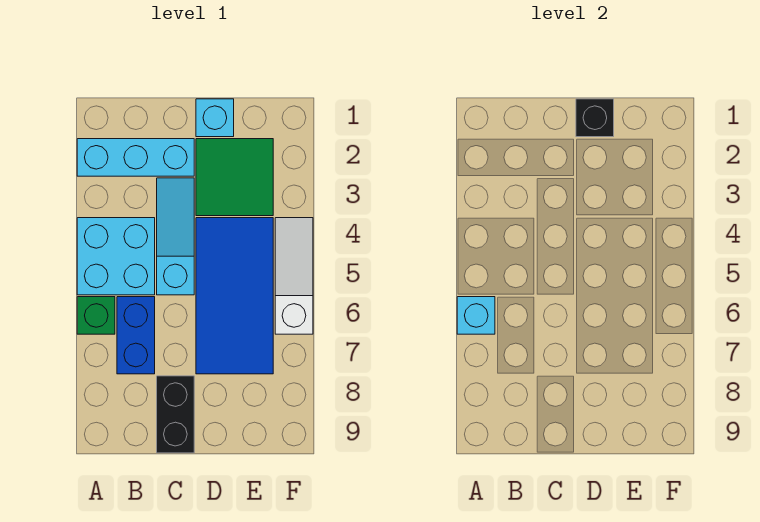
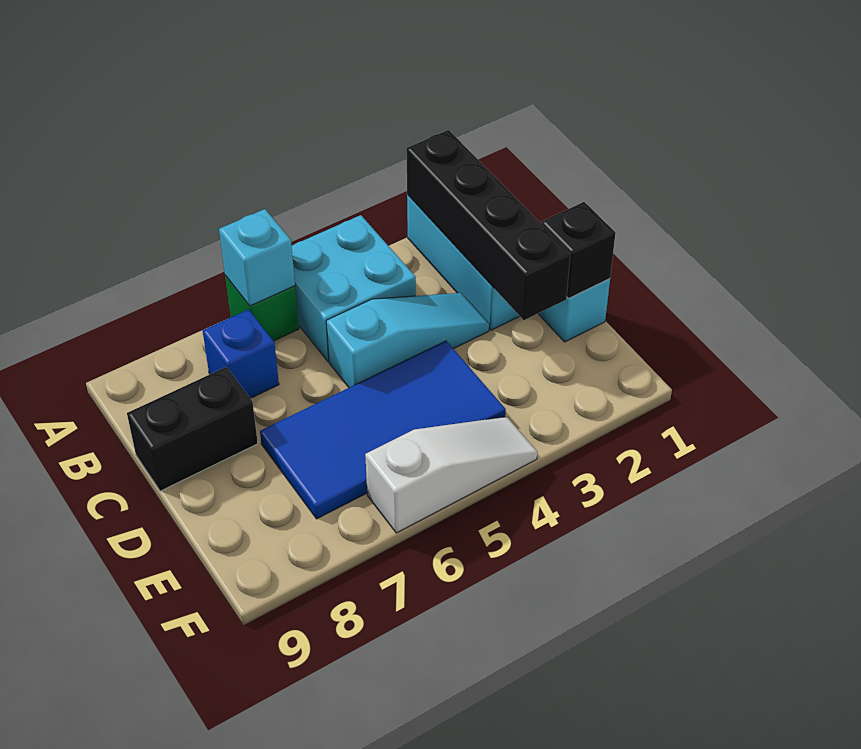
none -> black 1x4 brick [406,130,570,320]
blue 1x2 brick [117,297,155,374] -> blue 1x1 brick [202,309,279,398]
green 2x2 tile [196,139,273,216] -> none

